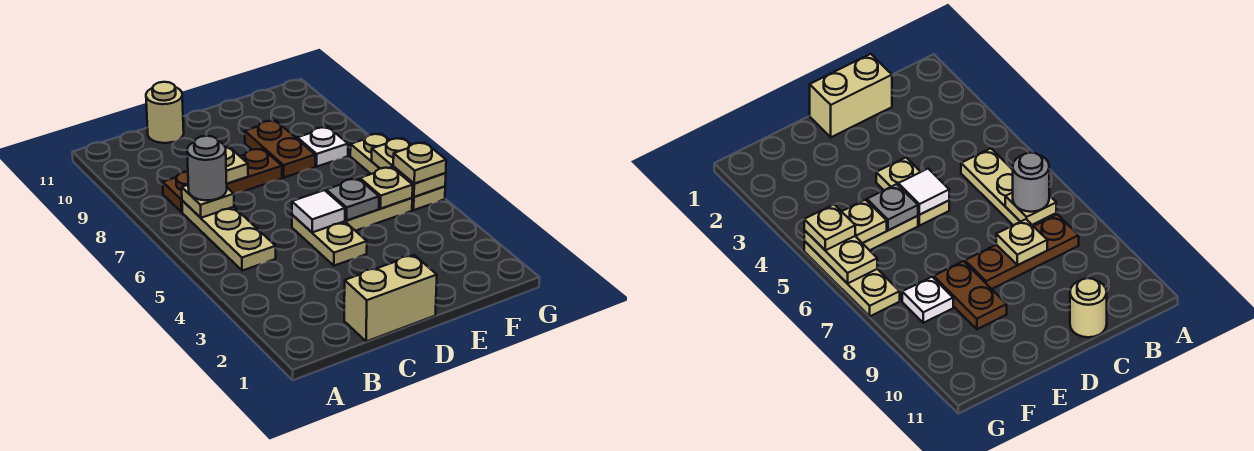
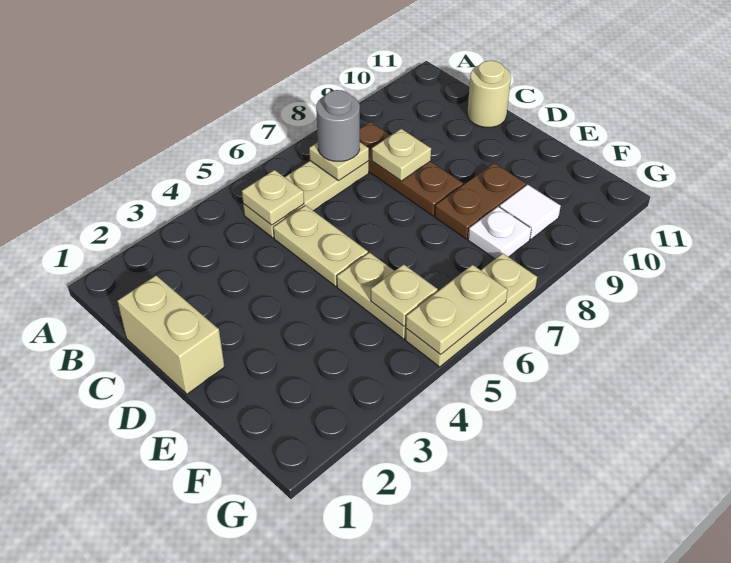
tan 1x2 plate [292,215,367,266] -> tan 1x2 plate turned to [273,205,368,286]
white 1x1 tile [292,190,345,232] -> white 1x1 tile moved to [499,184,561,239]
grey 1x1 plate [326,179,379,221] -> none
tan 1x1 plate [393,143,446,183] -> tan 1x1 plate moved to [242,170,304,225]

